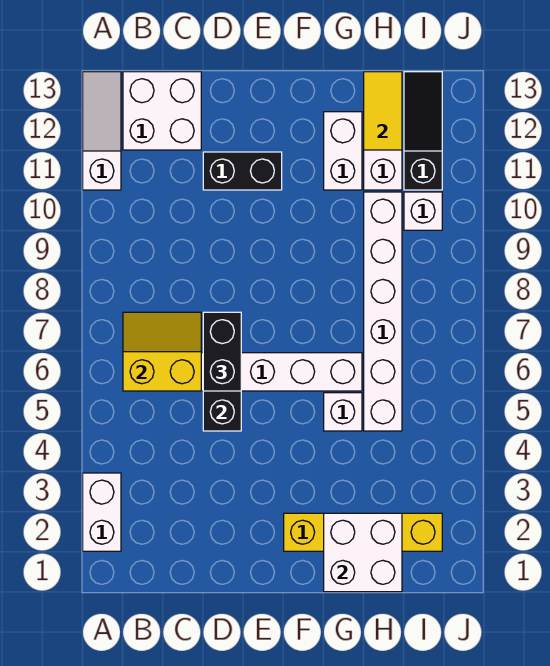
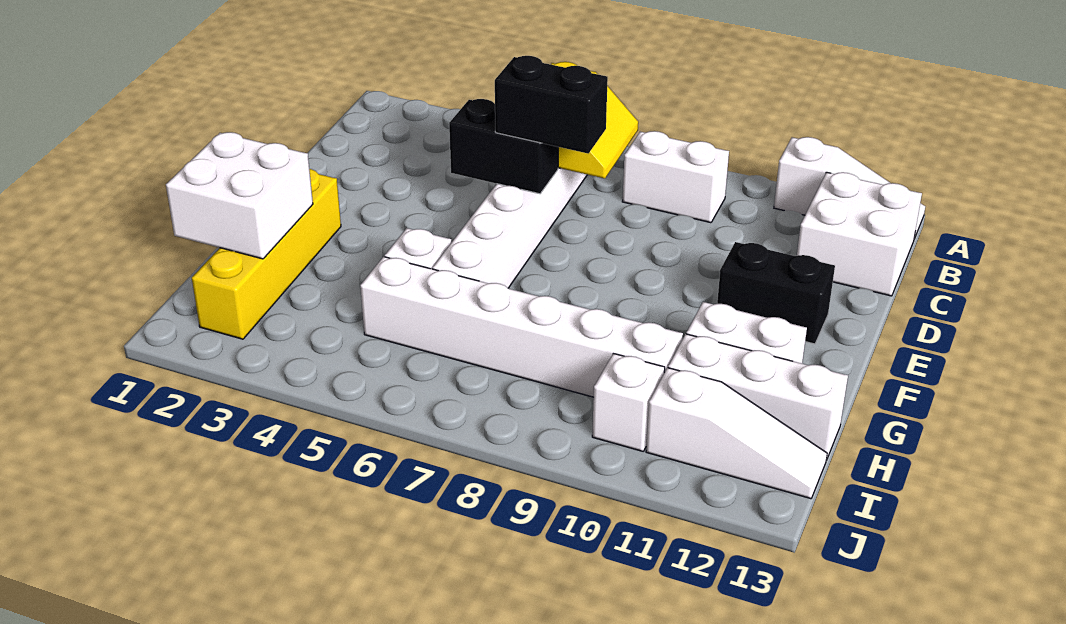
white 1x2 brick [83,473,121,551] -> white 1x2 brick moved to [622,131,729,223]
black 1x2 brick [203,152,282,190] -> black 1x2 brick turned to [717,242,835,344]
yellow 1x2 tile [364,72,402,150] -> none
black 1x3 slope [404,72,442,190] -> white 1x3 slope [646,368,827,499]

